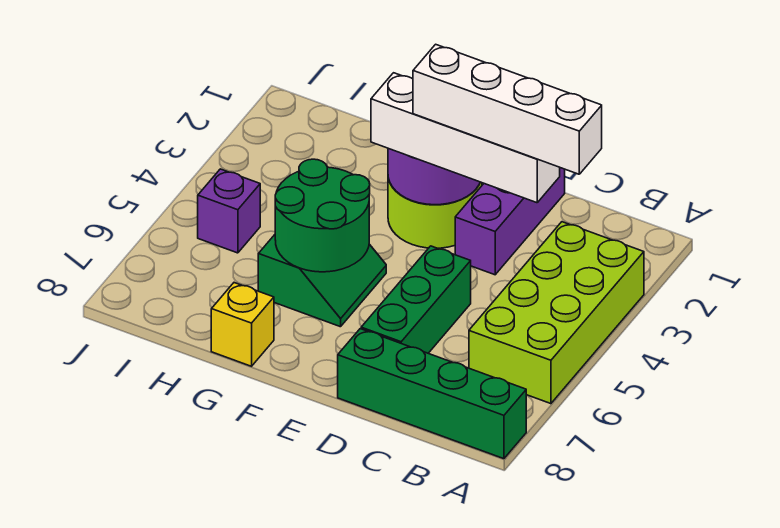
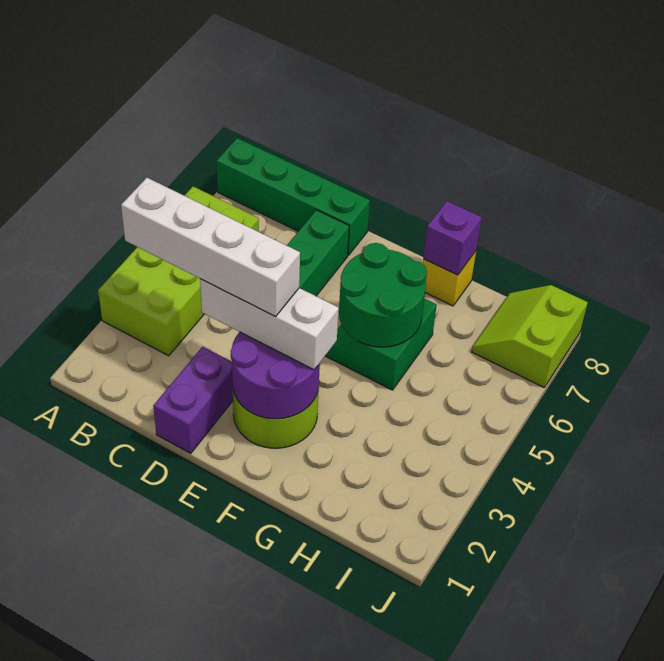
white 1x4 brick [371,73,560,203] -> white 1x3 brick [200,279,339,370]
purple 1x3 brick [455,168,565,275] -> purple 1x2 brick [153,347,233,453]
purple 1x1 brick [198,169,260,253] -> purple 1x1 brick moved to [423,201,482,275]
none -> lime 2x2 slope [472,285,588,387]

